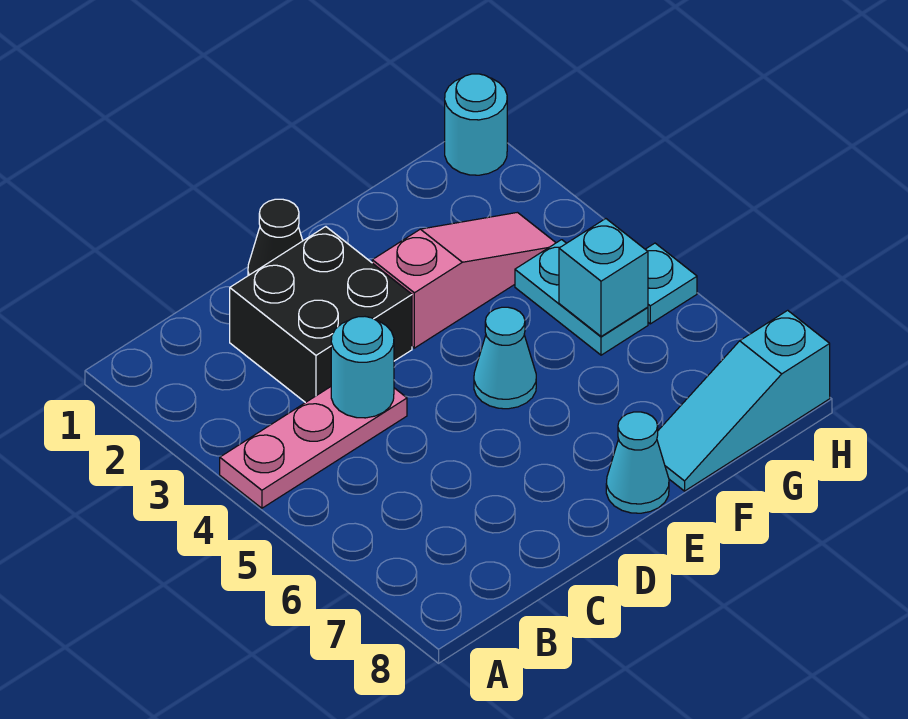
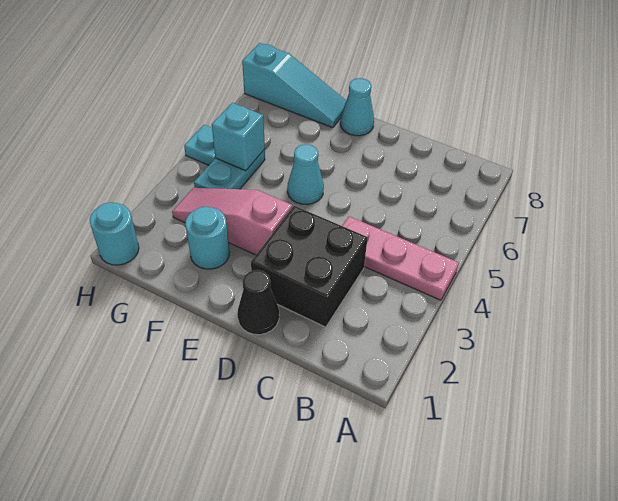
cyan 1x1 round brick [331,317,394,418] -> cyan 1x1 round brick moved to [185,207,230,269]

